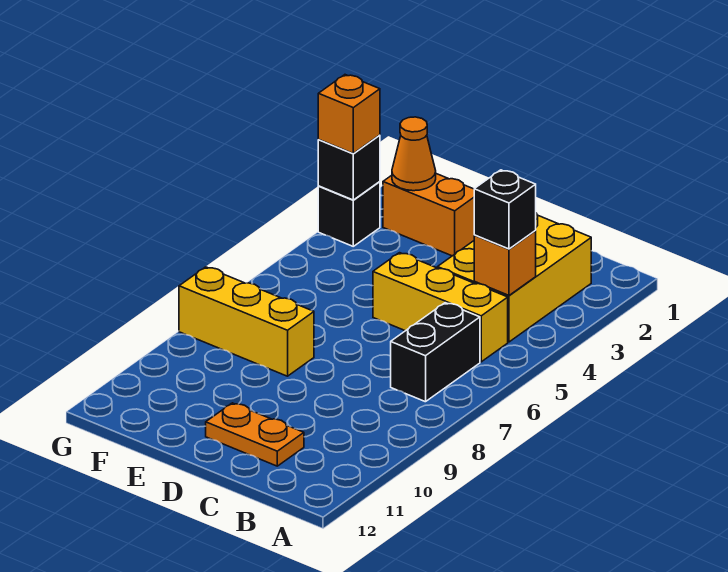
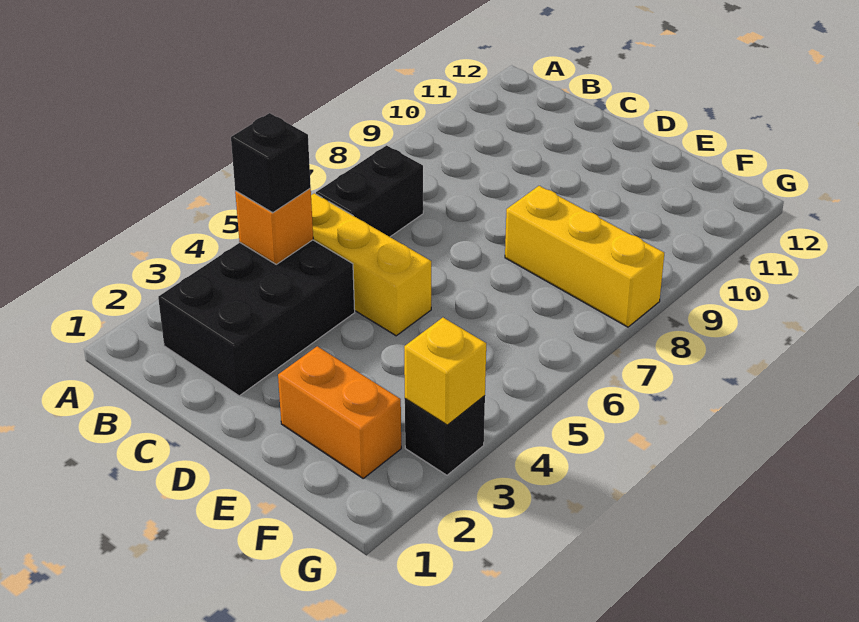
yellow 2x3 brick [437,213,591,342] -> black 2x3 brick [158,240,355,396]
orange 1x2 plate [206,403,304,466] -> none
orange 1x1 cone [392,117,436,191] -> none
black 1x1 brick [318,135,380,200] -> yellow 1x1 brick [404,318,486,425]
orange 1x1 brick [318,75,380,153] -> none

